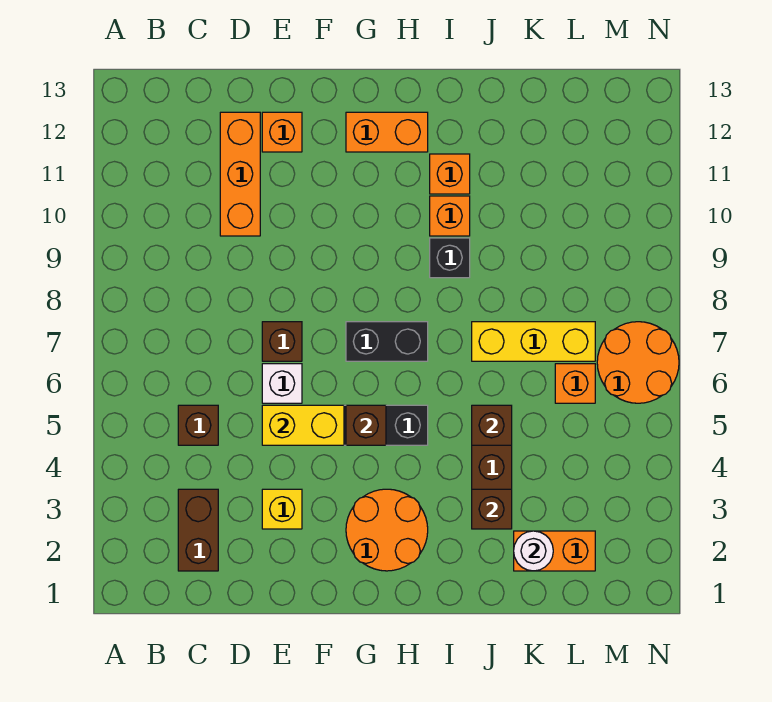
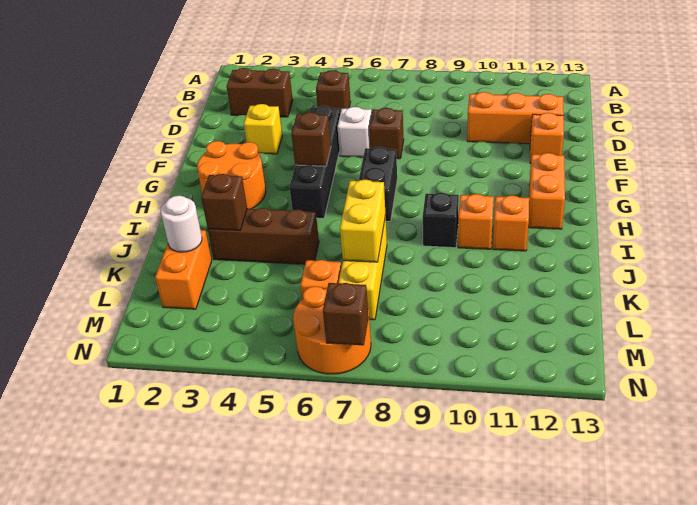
yellow 1x2 brick [262,405,344,445] -> yellow 1x2 brick moved to [340,179,385,262]
brown 1x1 brick [472,405,512,445] -> brown 1x1 brick moved to [323,283,369,345]

